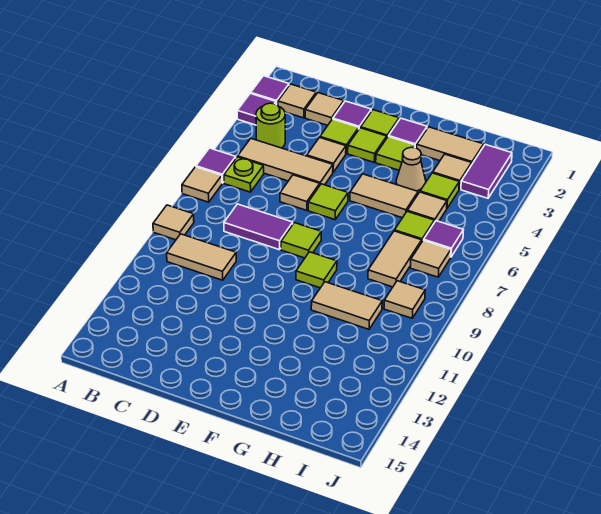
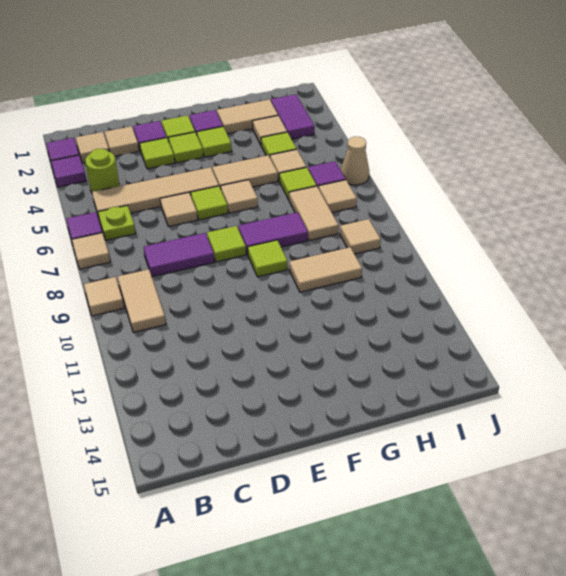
tan 1x3 tile [238,139,333,185] -> tan 1x4 tile [92,167,219,217]
tan 1x2 tile [167,234,236,280] -> tan 1x2 tile turned to [118,269,166,333]
tan 1x1 tile [307,138,346,172] -> tan 1x1 tile moved to [221,180,258,213]
none -> purple 1x2 tile [238,212,308,254]
tan 1x1 cone [396,147,426,194] -> tan 1x1 cone moved to [341,137,369,185]

